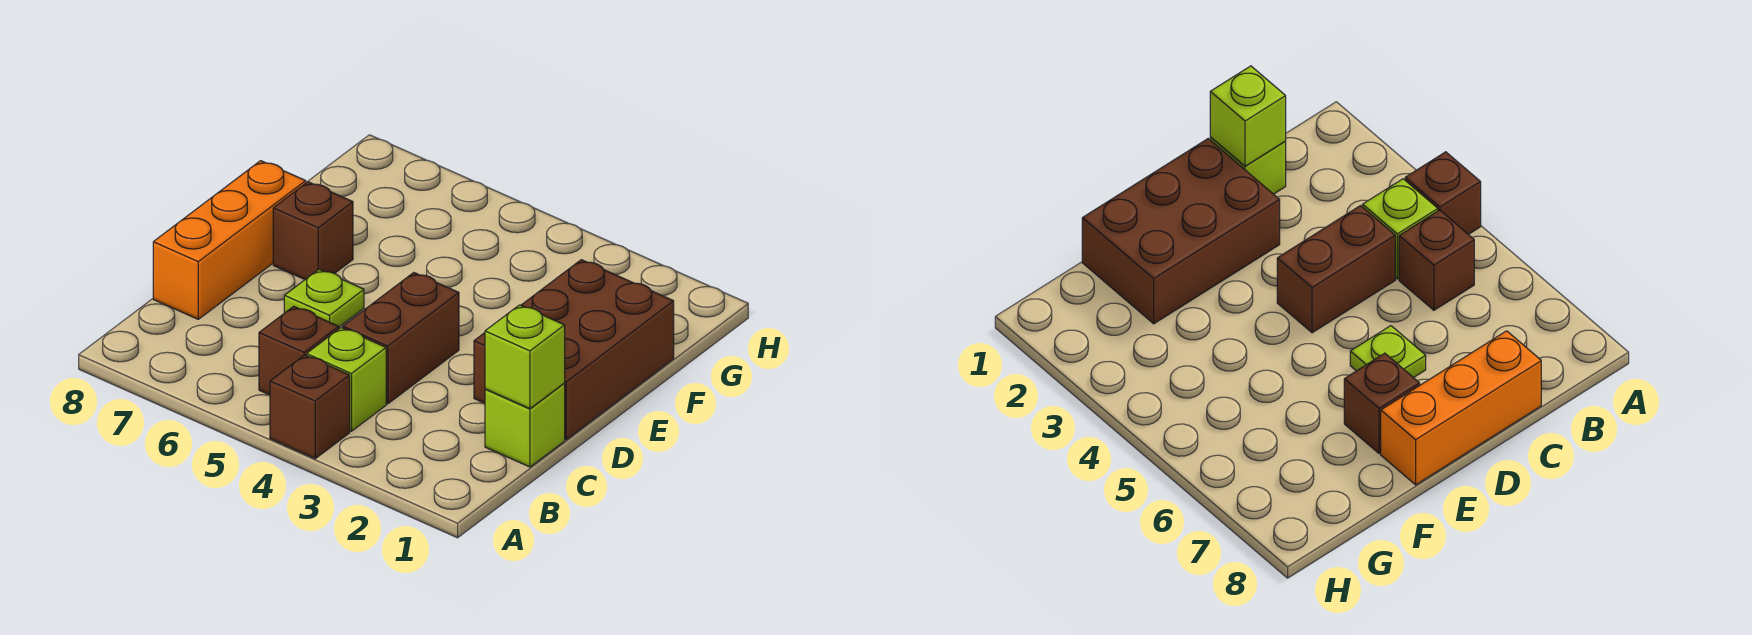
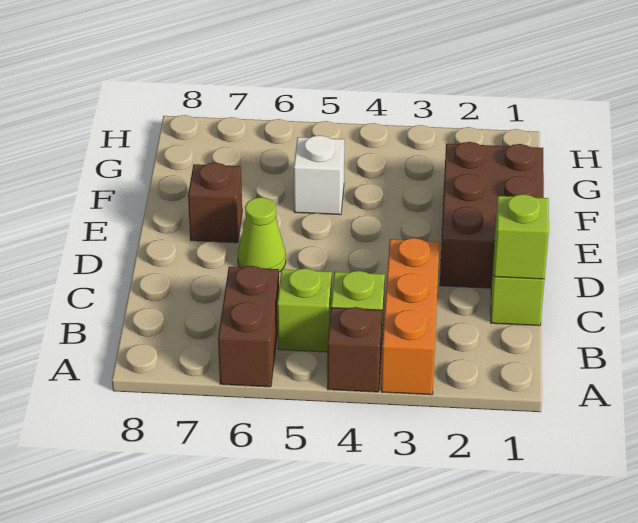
brown 1x1 brick [259,306,339,395] -> lime 1x1 brick [277,268,332,352]
brown 1x2 brick [343,273,459,404] -> brown 1x2 brick moved to [218,266,279,387]
orange 1x3 brick [153,161,306,319] -> orange 1x3 brick moved to [381,238,439,395]
lime 1x1 plate [284,269,364,327] -> lime 1x1 cone [238,197,286,272]
none -> white 1x1 brick [294,135,344,215]

